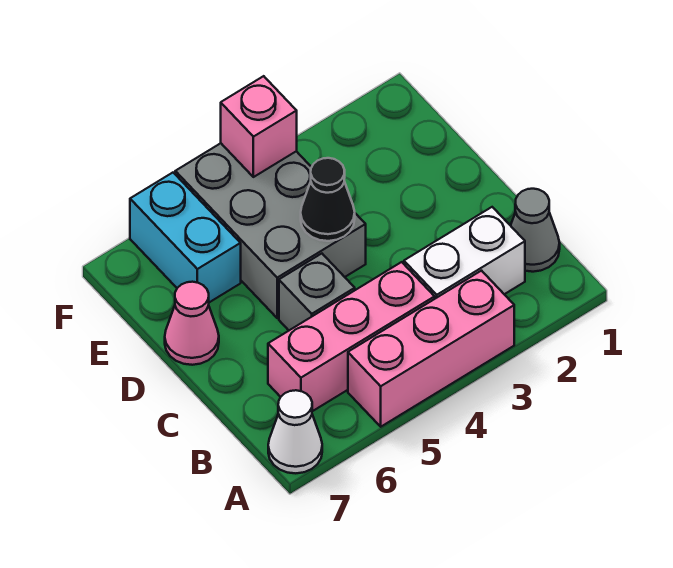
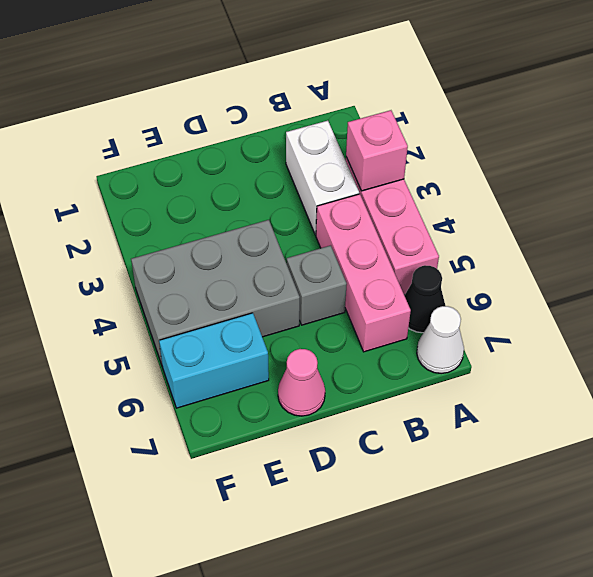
grey 1x1 cone [511,189,560,272] -> none
black 1x1 cone [301,158,355,241] -> black 1x1 cone moved to [404,265,445,333]
pink 1x1 brick [221,76,297,177] -> pink 1x1 brick moved to [346,110,408,191]

